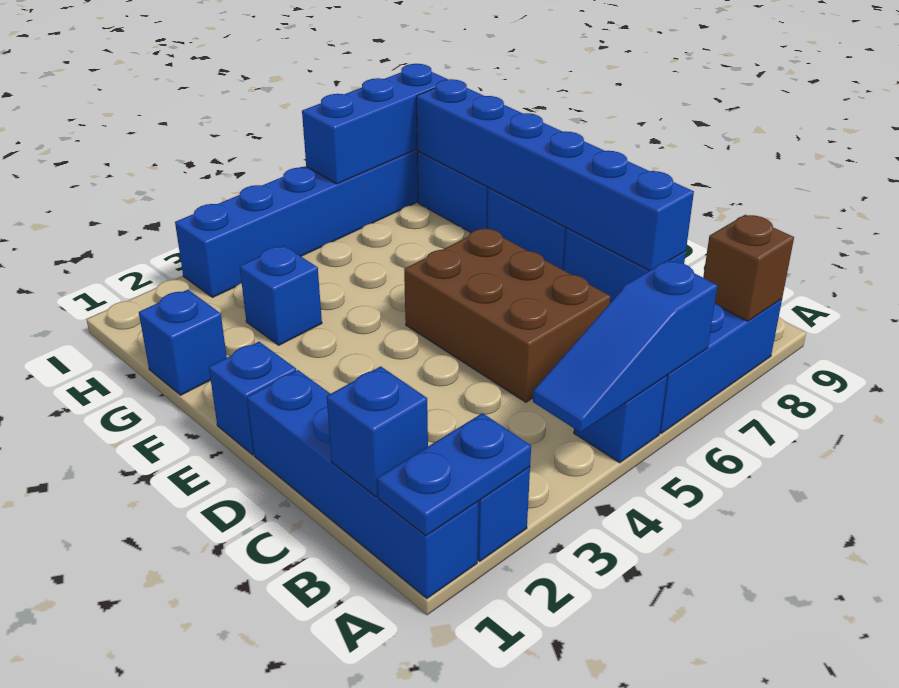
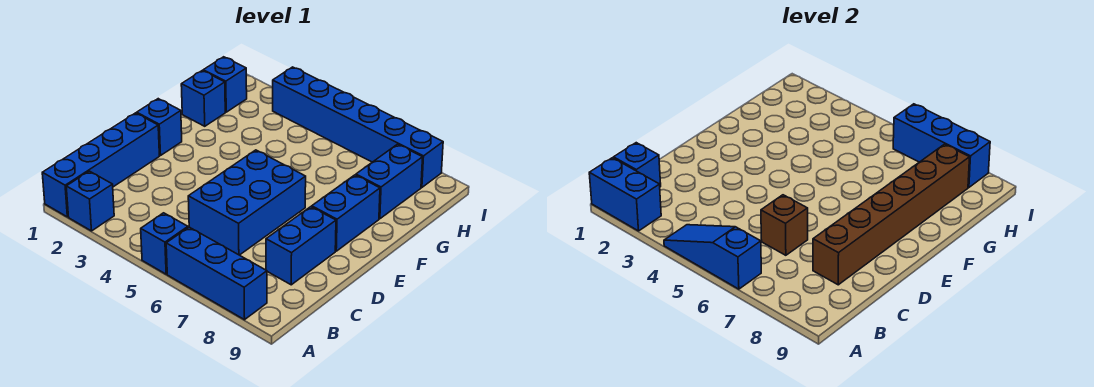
blue 1x2 plate [377,413,531,536] -> blue 1x2 brick [589,158,661,231]
brown 1x1 brick [703,215,794,321] -> brown 1x1 brick moved to [761,195,808,255]
brown 2x3 brick [404,228,610,402] -> blue 2x3 brick [188,150,306,255]
blue 1x6 brick [416,79,694,271] -> brown 1x6 brick [813,144,970,285]
blue 1x1 brick [240,246,322,345] -> blue 1x1 brick moved to [203,57,247,112]

